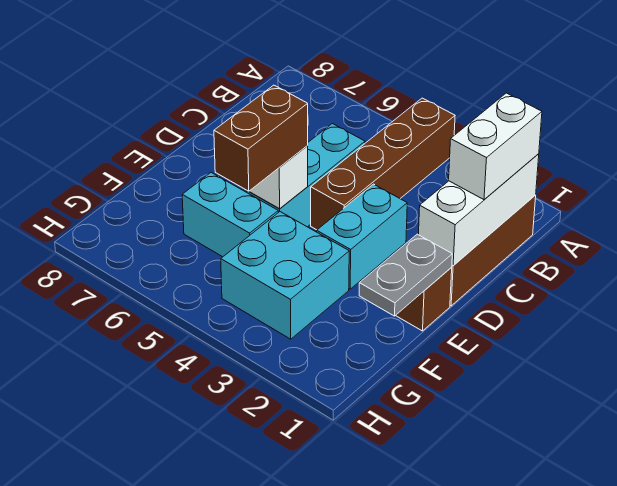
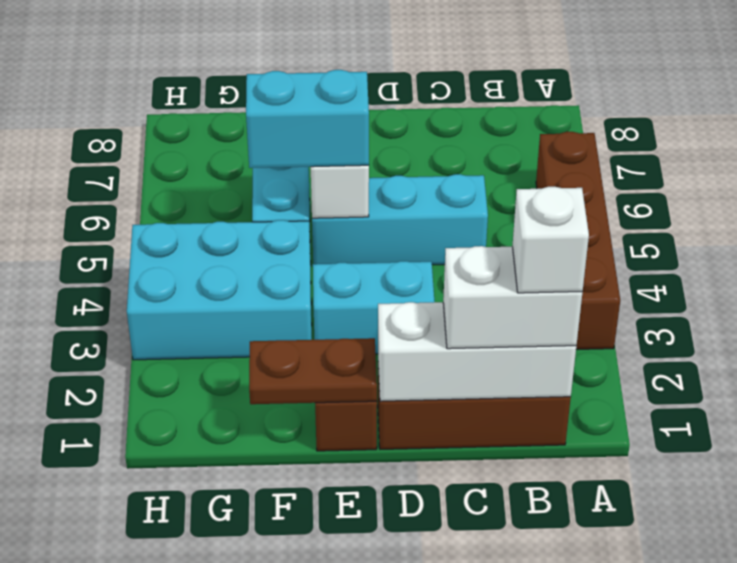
brown 1x4 brick [311,98,455,230] -> brown 1x4 brick turned to [536,132,620,349]
none -> white 1x1 brick [512,187,589,293]
grey 1x2 plate [359,234,452,316] -> brown 1x2 plate [249,338,377,404]
brown 1x2 brick [214,85,308,191] -> cyan 1x2 brick [246,70,369,168]
cyan 2x2 brick [221,212,349,339] -> cyan 2x3 brick [127,220,312,360]

